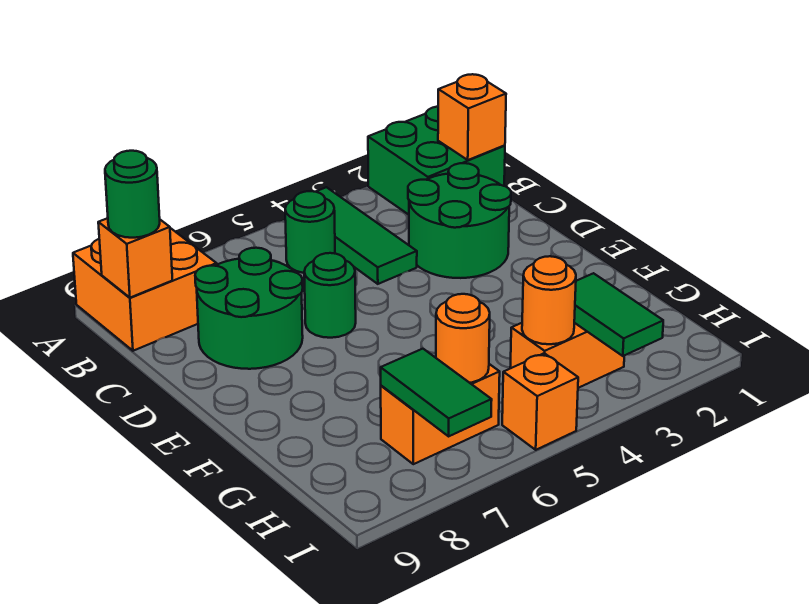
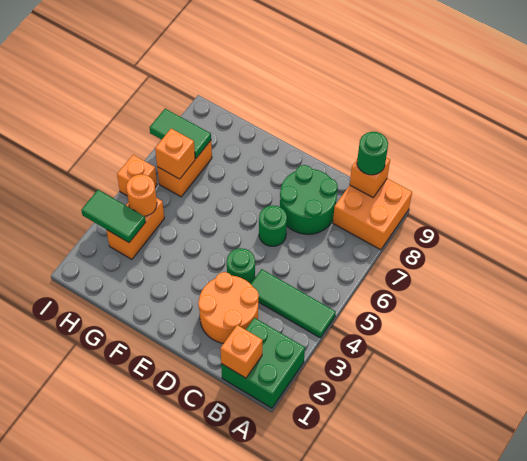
green 1x1 round brick [285,191,335,273] -> green 1x1 round brick moved to [227,248,255,284]
green 2x2 round brick [408,163,511,278] -> orange 2x2 round brick [198,272,259,343]
orange 1x1 round brick [436,294,490,383] -> orange 1x1 brick [155,129,195,179]

